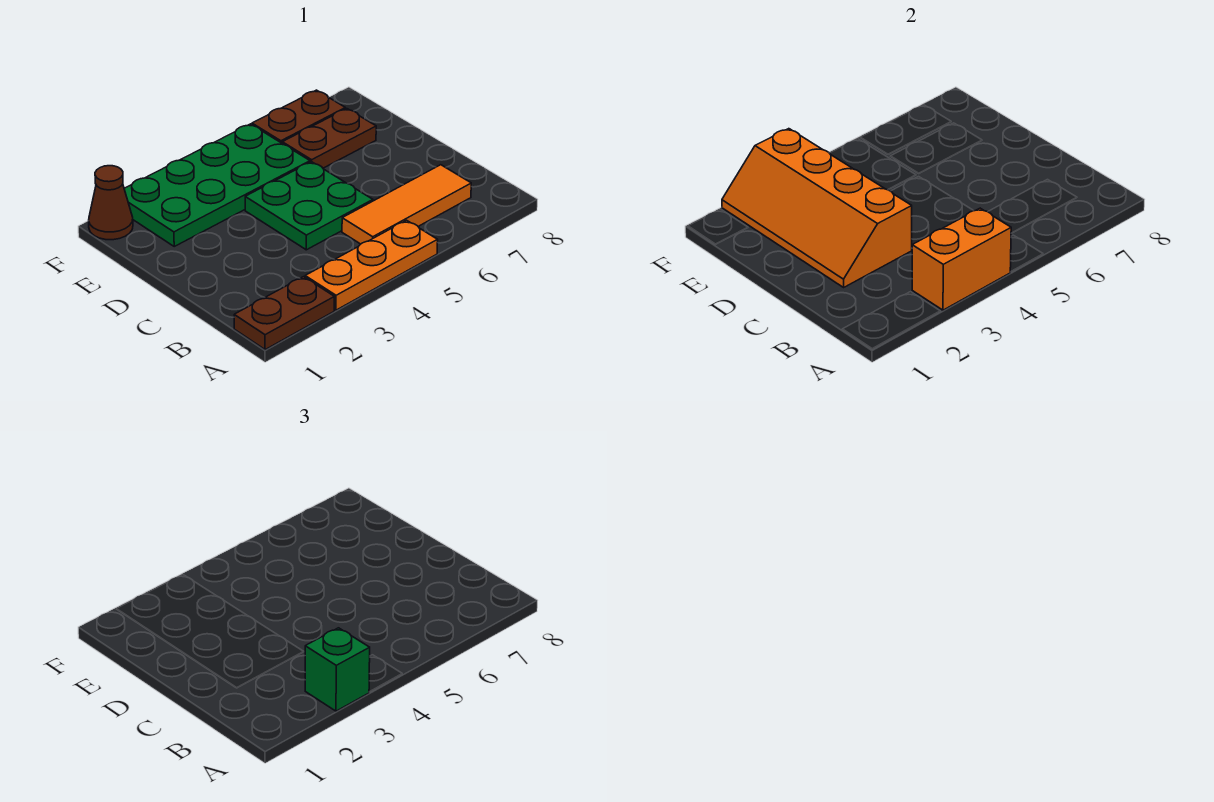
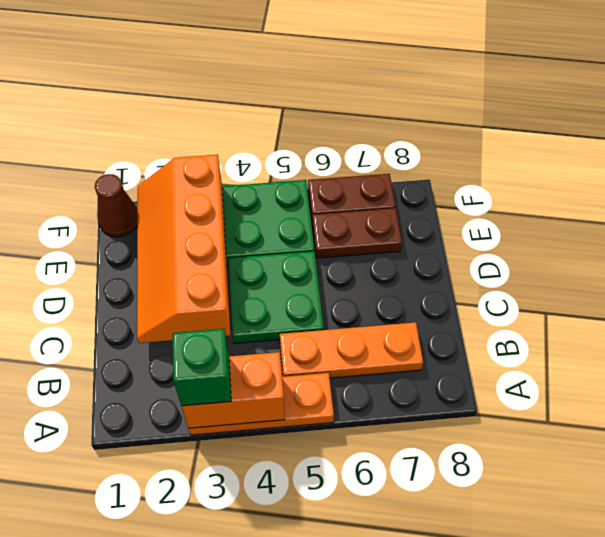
brown 1x2 plate [234,277,334,350] -> none
orange 1x3 tile [342,165,471,244] -> orange 1x3 plate [280,322,423,378]

